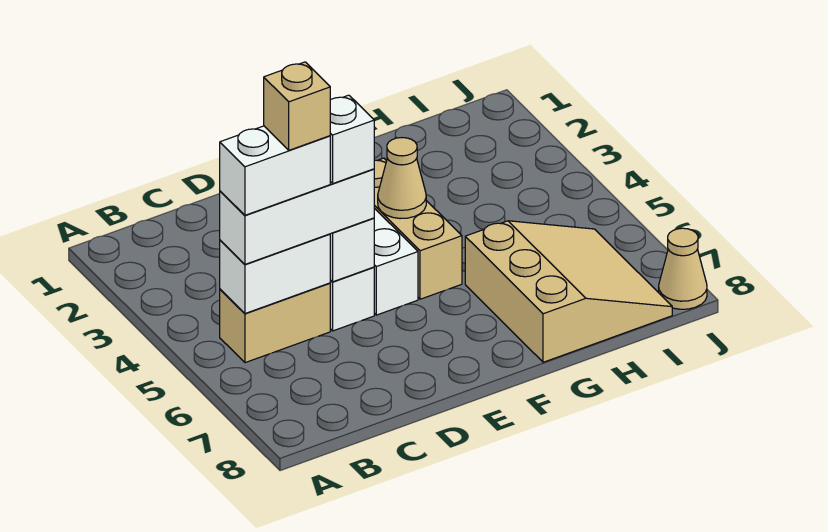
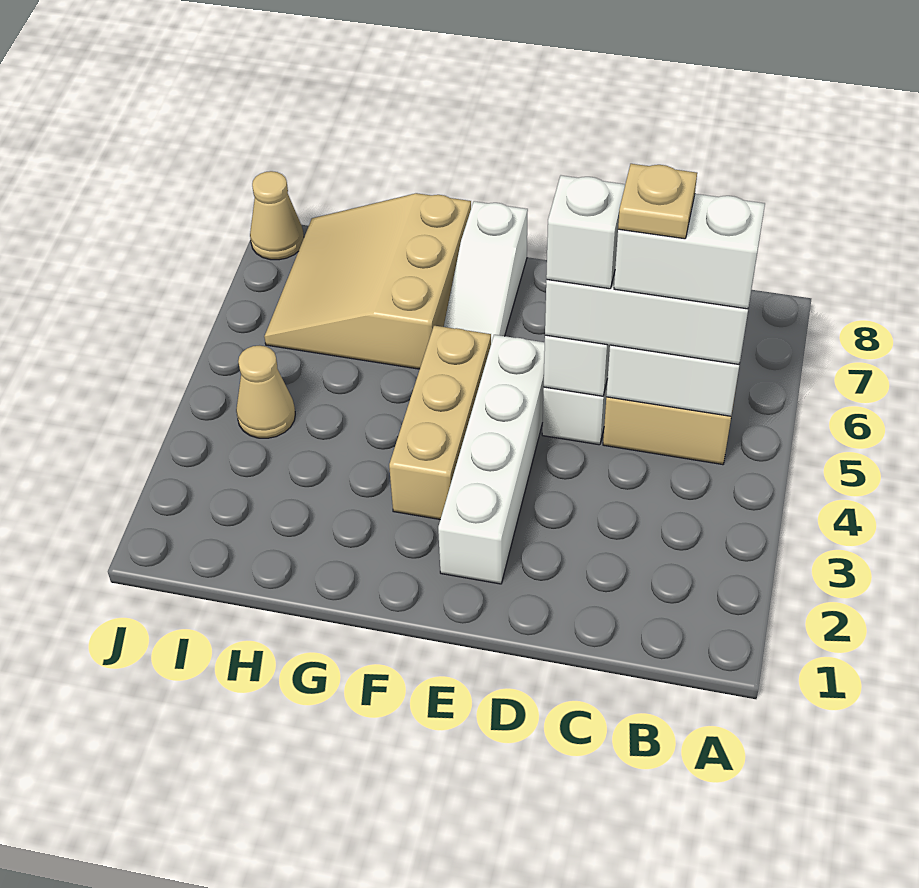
tan 1x1 brick [264,62,330,150] -> tan 1x1 plate [618,164,697,239]
tan 1x1 cone [378,138,426,219] -> tan 1x1 cone moved to [236,346,295,438]
none -> white 1x3 slope [444,201,528,343]

